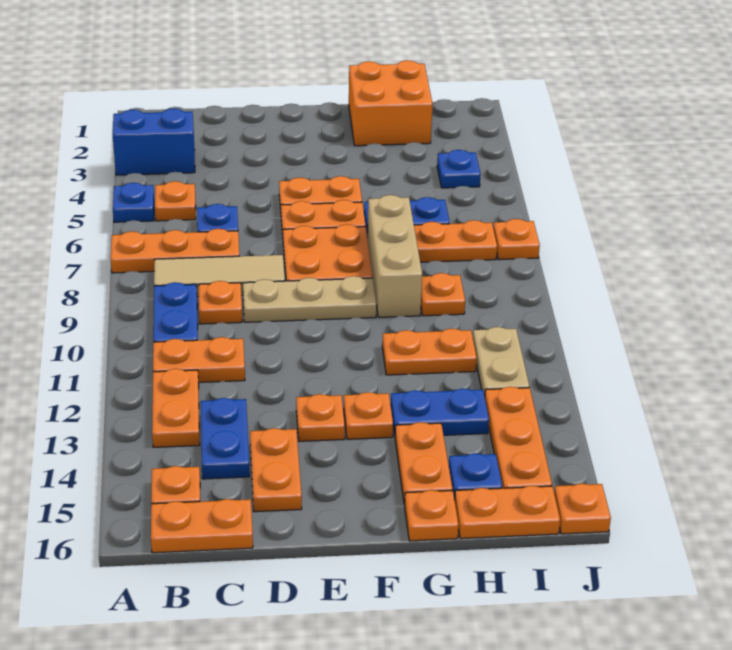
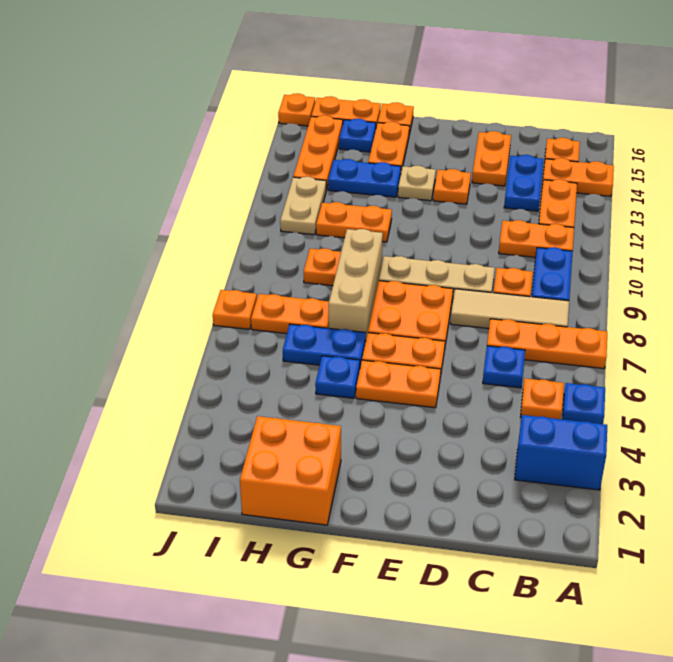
orange 1x2 plate [151,499,253,553] -> orange 1x2 plate moved to [543,158,614,196]
orange 1x1 plate [344,392,393,439] -> tan 1x1 plate [398,166,436,201]
blue 1x1 plate [437,150,481,188] -> blue 1x1 plate moved to [315,356,360,398]

